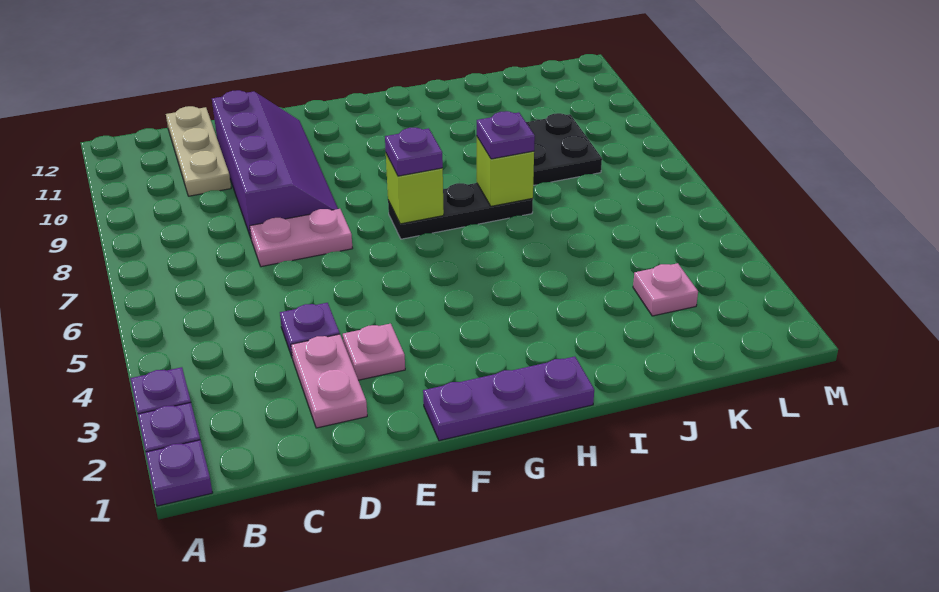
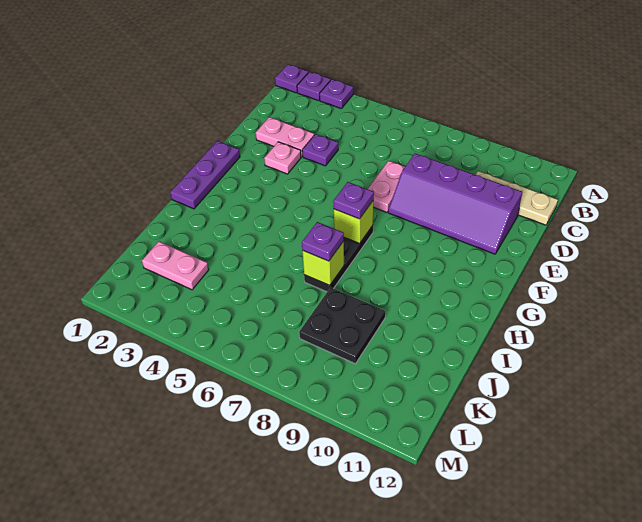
pink 1x1 plate [633,263,698,316] -> pink 1x2 plate [142,241,209,290]

